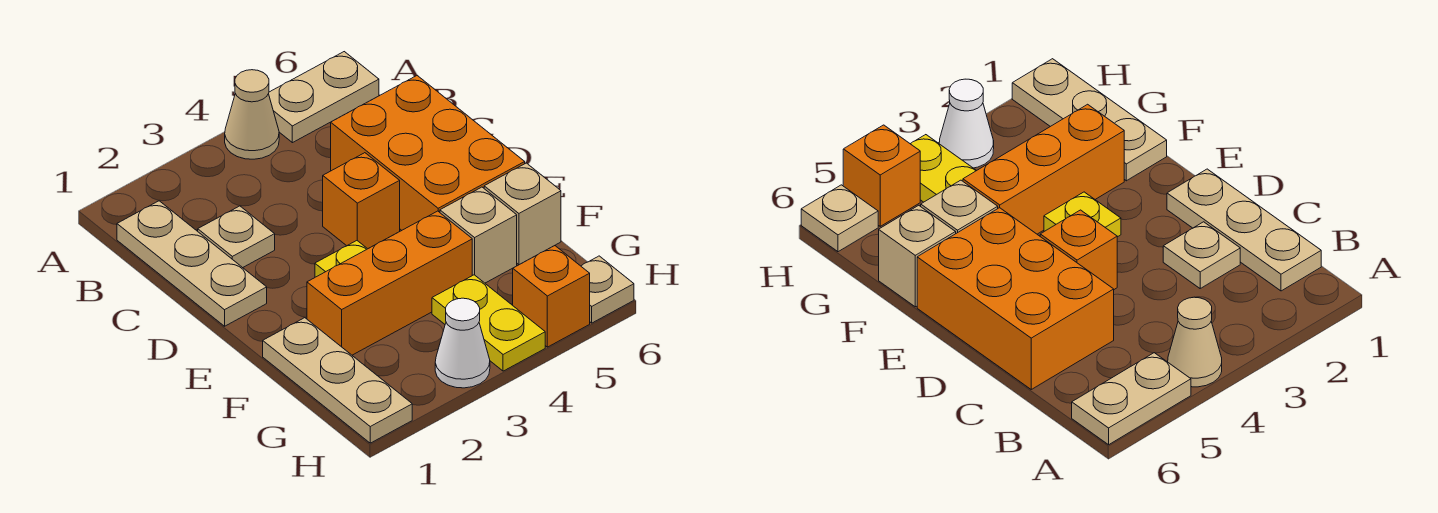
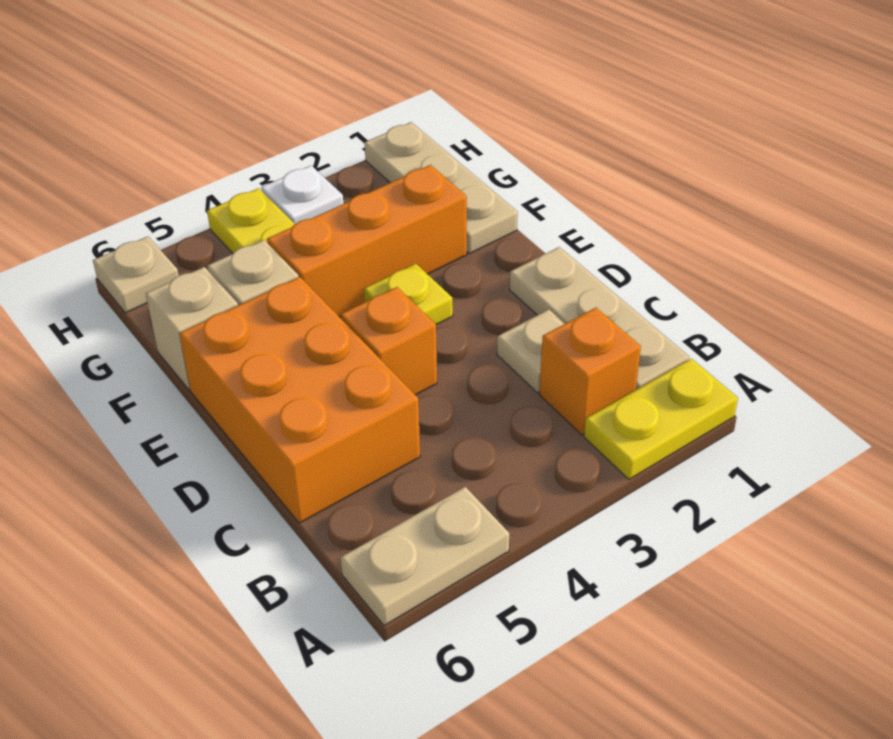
none -> yellow 1x2 plate [584,359,738,479]
tan 1x1 cone [225,70,279,159] -> none
white 1x1 cone [435,298,490,388] -> white 1x1 plate [261,166,343,224]
orange 1x1 brick [513,246,590,347] -> orange 1x1 brick moved to [539,308,641,435]

